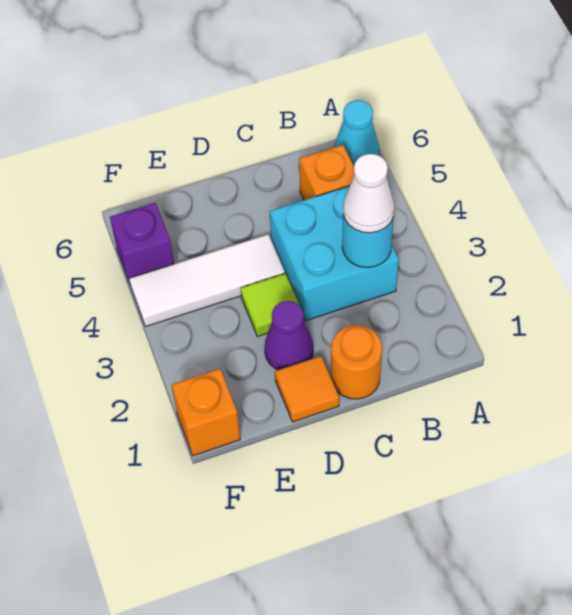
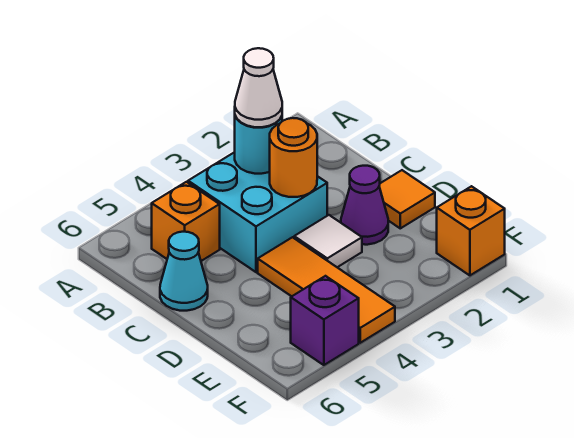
cyan 1x1 cone [335,100,379,165] -> cyan 1x1 cone moved to [160,232,208,311]
orange 1x1 round brick [331,325,382,399] -> orange 1x1 round brick moved to [270,118,317,197]
lime 1x1 tile [241,274,299,336] -> white 1x1 tile [294,215,362,267]
white 1x3 tile [129,234,285,327] -> orange 1x3 tile [258,237,395,343]

